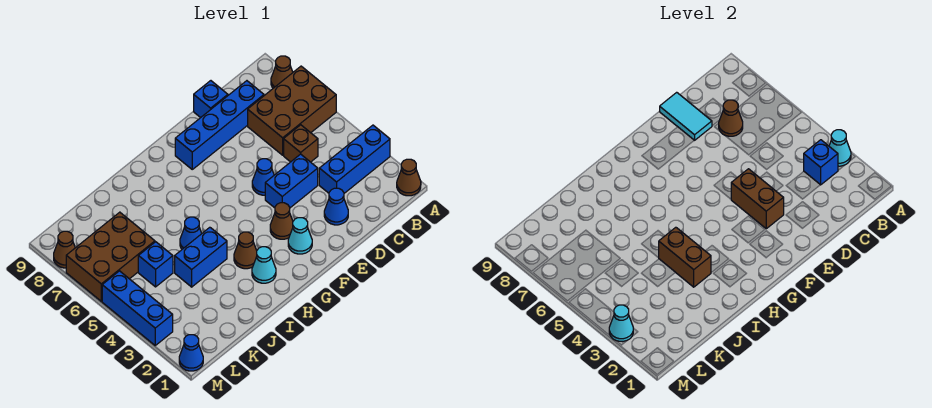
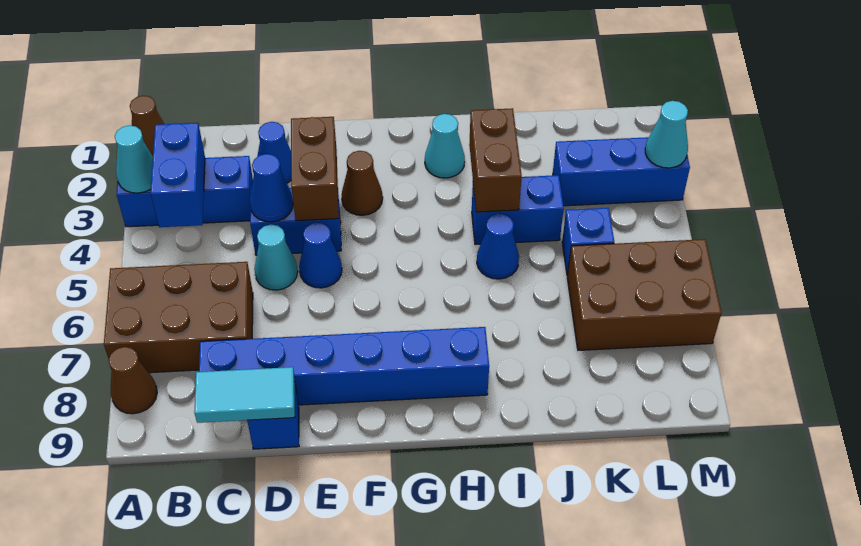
blue 1x1 brick [804,140,838,185] -> blue 1x2 brick [151,123,205,227]
brown 1x1 brick [284,125,318,162] -> none
brown 1x1 cone [719,100,743,136] -> none
blue 1x4 brick [175,81,264,169] -> blue 1x6 brick [199,327,489,405]
cyan 1x2 tile [660,92,712,140] -> cyan 1x2 tile turned to [194,367,295,423]
cyan 1x1 cone [288,218,312,254] -> cyan 1x1 cone moved to [254,224,298,290]
brown 1x1 cone [234,232,257,269] -> none
blue 1x1 cone [179,335,203,371] -> blue 1x1 cone moved to [250,154,293,222]
blue 1x3 brick [102,271,173,345] -> blue 1x3 brick turned to [553,137,690,206]
brown 1x1 cone [54,231,75,268] -> none

